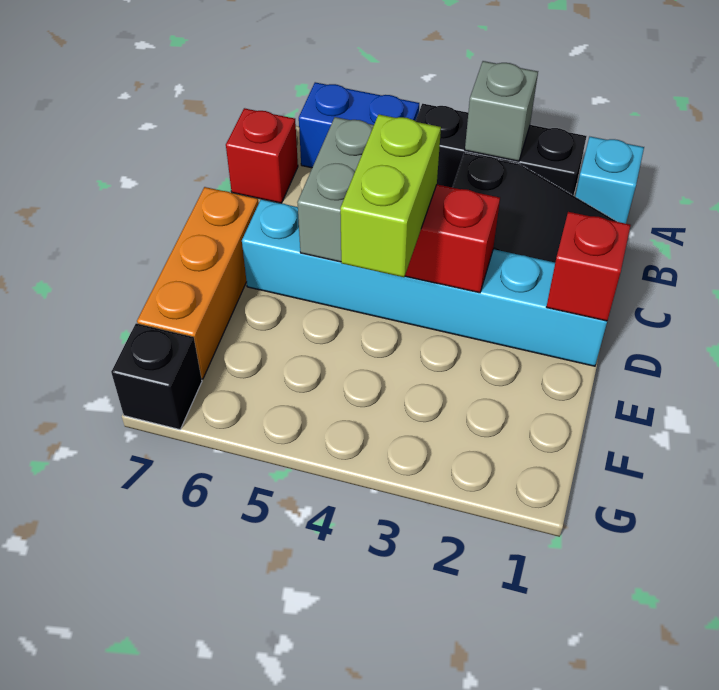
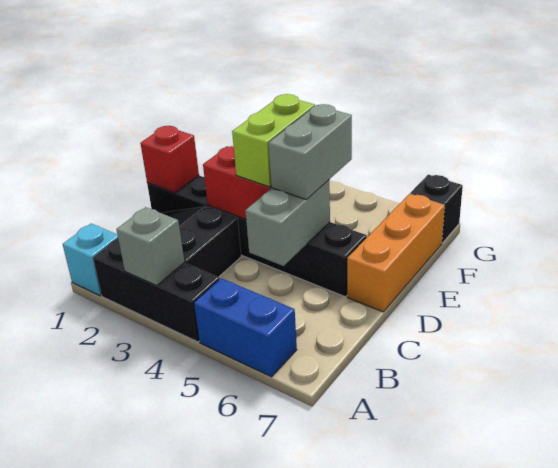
red 1x1 brick [226,108,298,203] -> none
cyan 1x6 brick [242,199,607,366] -> black 1x6 brick [147,176,367,297]
none -> grey 1x2 brick [268,104,352,200]

